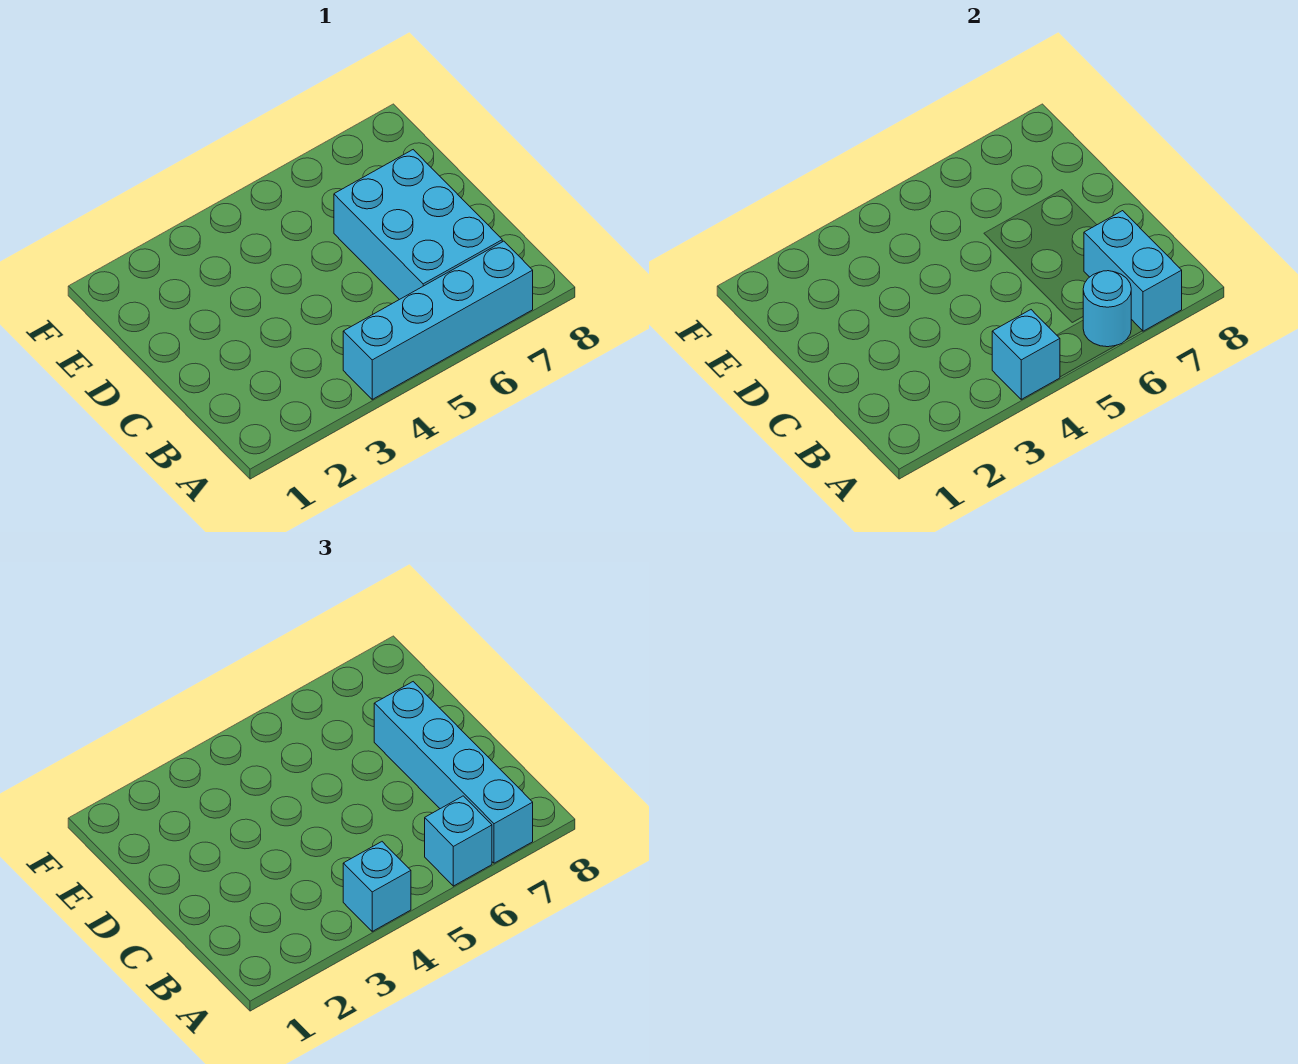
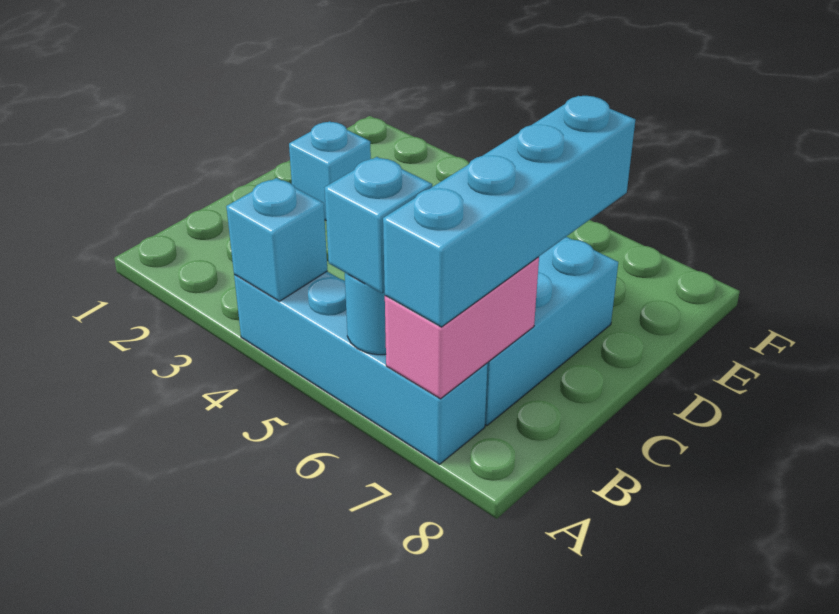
cyan 1x1 brick [343,842,411,931] -> cyan 1x1 brick moved to [289,121,371,220]
cyan 1x2 brick [1084,211,1182,331] -> pink 1x2 brick [385,257,539,399]

